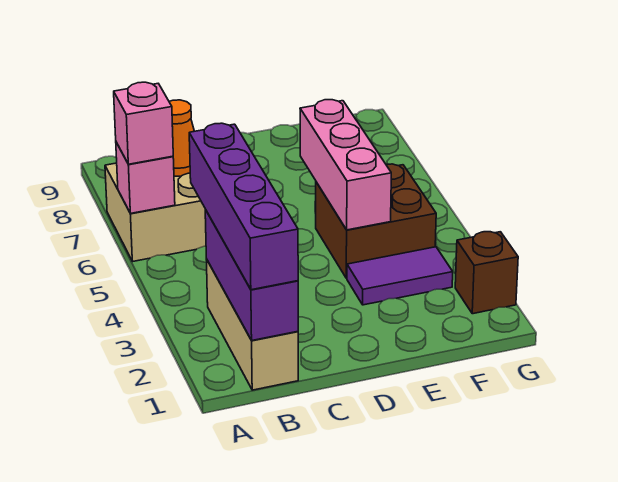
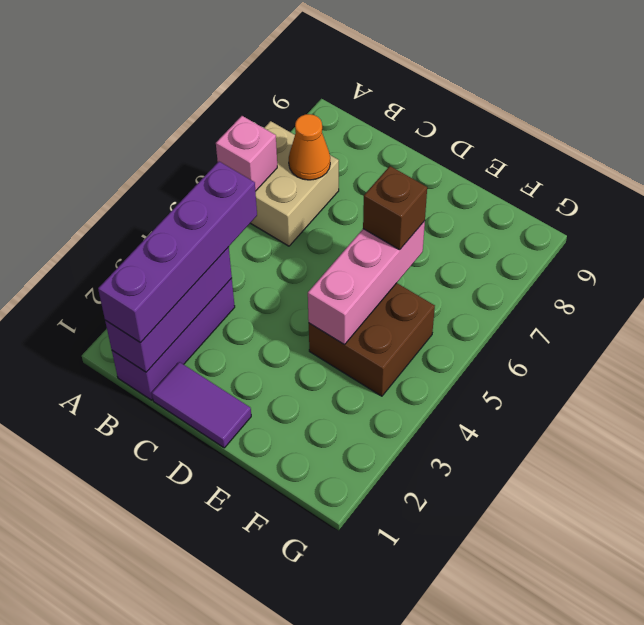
pink 1x1 brick [114,82,173,164] -> none
tan 1x3 brick [206,259,298,390] -> purple 1x3 brick [112,278,235,400]
purple 1x2 tile [347,247,453,305] -> purple 1x2 tile moved to [152,362,251,448]
brown 1x1 brick [455,232,518,314] -> brown 1x1 brick moved to [363,166,427,250]

